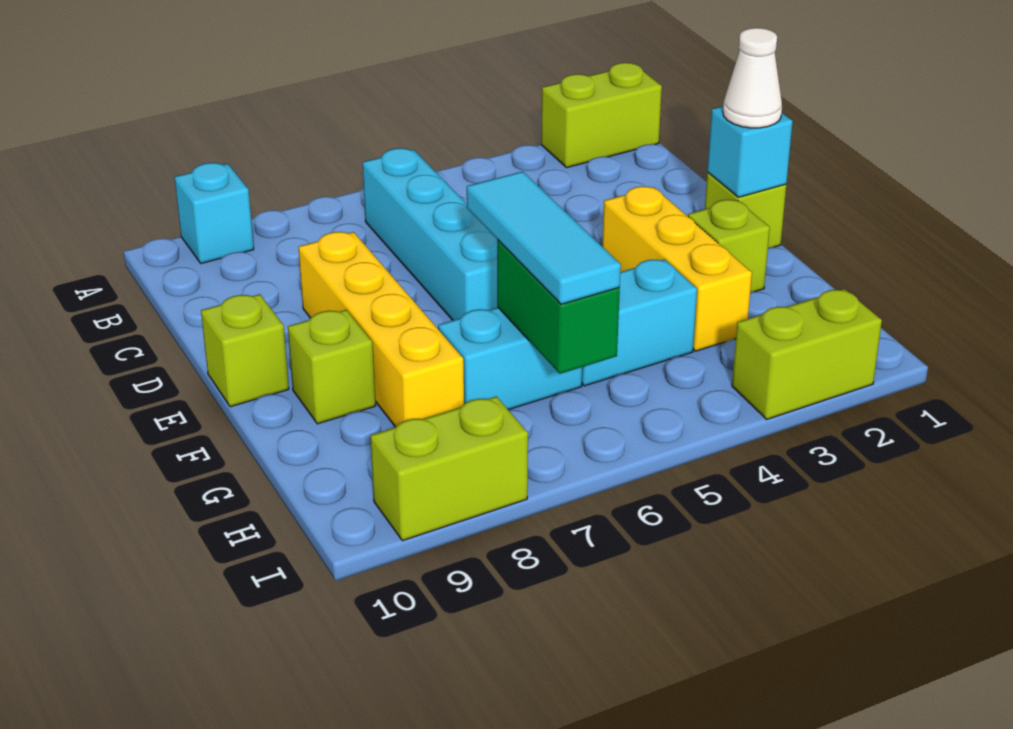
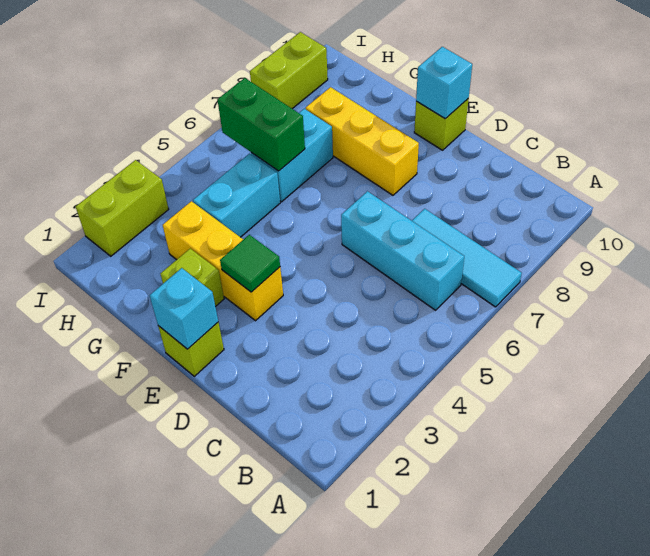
lime 1x2 brick [541,63,662,168] -> none
cyan 1x1 brick [175,163,254,263] -> cyan 1x1 brick moved to [416,47,472,119]
cyan 1x4 brick [363,148,498,320] -> cyan 1x3 brick [341,191,464,310]
yellow 1x4 brick [299,232,464,427] -> yellow 1x3 brick [306,87,419,195]
white 1x1 cone [723,28,782,128] -> none
none -> green 1x1 tile [220,235,280,292]
cyan 1x3 tile [467,171,621,304] -> cyan 1x3 tile moved to [412,209,522,307]
lime 1x1 brick [288,310,376,424] -> none

